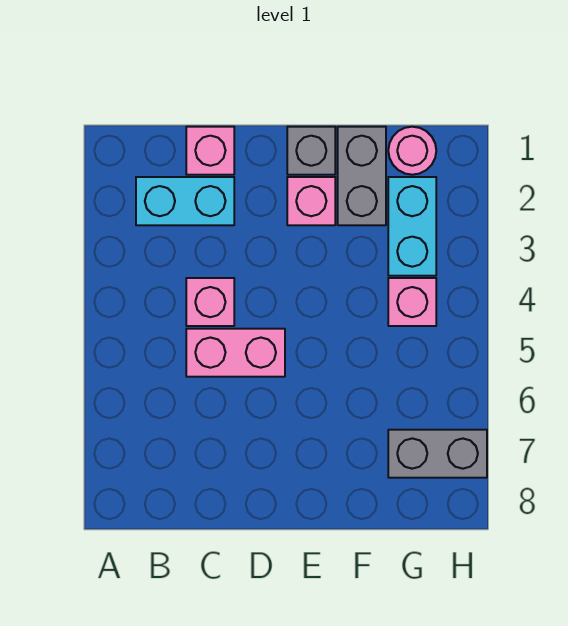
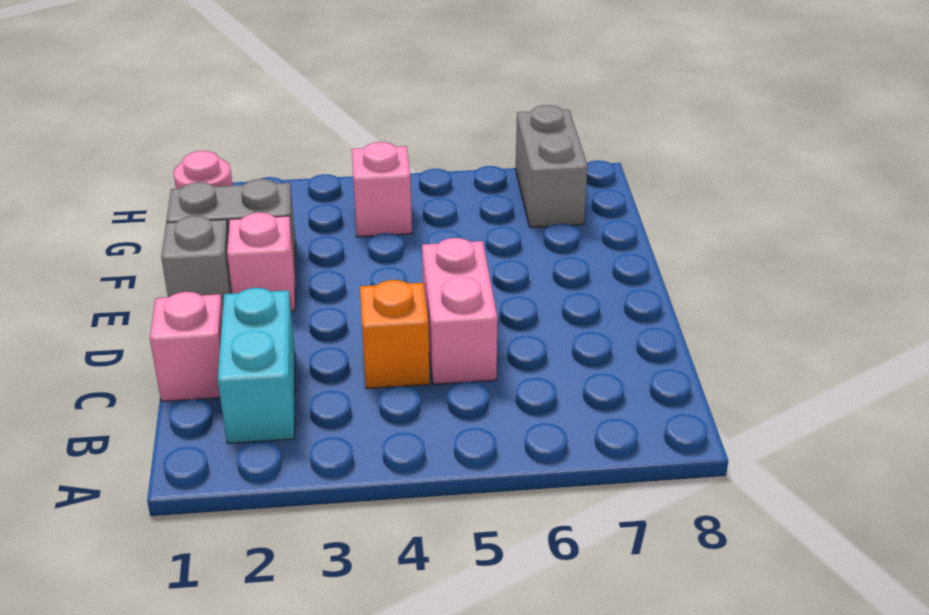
pink 1x1 brick [186,278,234,326] -> orange 1x1 brick [360,280,430,388]
cyan 1x2 brick [388,177,436,276] -> none

